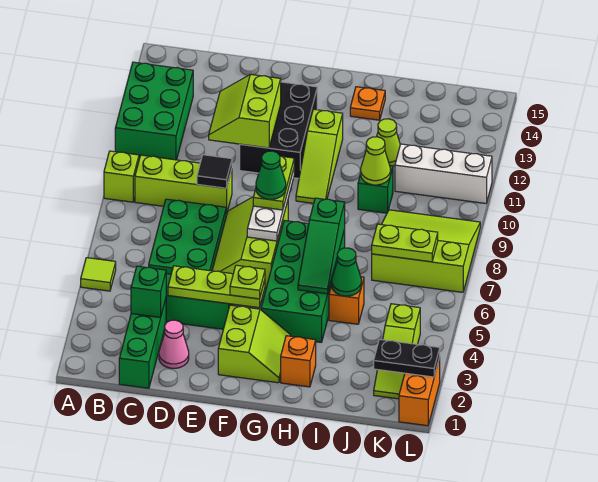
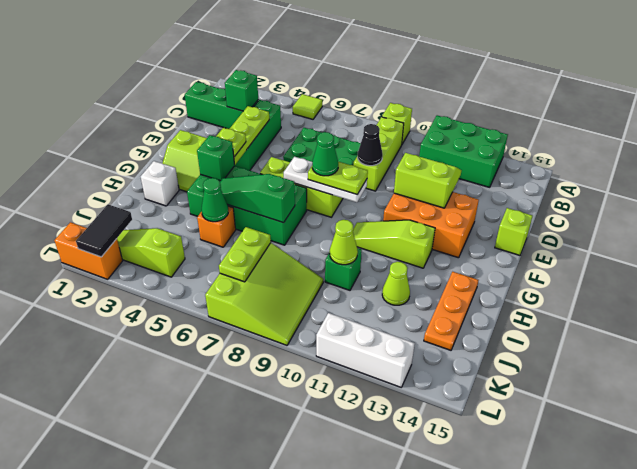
pink 1x1 cone [159,320,189,368] -> none
black 1x1 tile [197,155,232,188] -> black 1x1 cone [358,124,383,166]
black 2x3 brick [240,82,317,178] -> orange 2x3 brick [383,192,479,258]
none -> lime 1x1 brick [495,208,532,255]
none -> green 1x1 brick [197,135,235,181]
orange 1x1 brick [281,336,316,387] -> white 1x1 brick [141,161,179,206]
orange 1x1 plate [350,87,385,120] -> orange 1x3 plate [424,272,478,350]
white 1x3 brick [395,144,492,203] -> white 1x3 brick turned to [316,313,415,387]
black 1x2 plate [374,339,440,377] -> black 1x2 tile [76,204,132,257]

